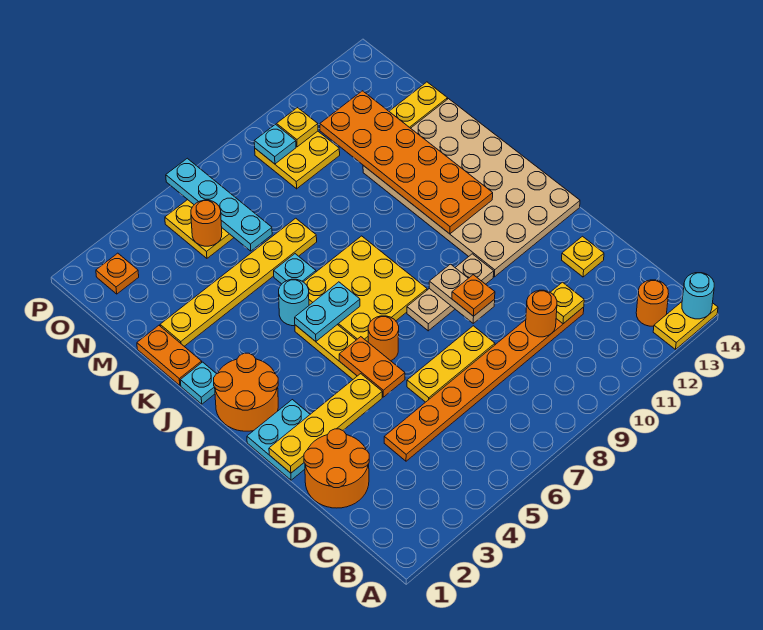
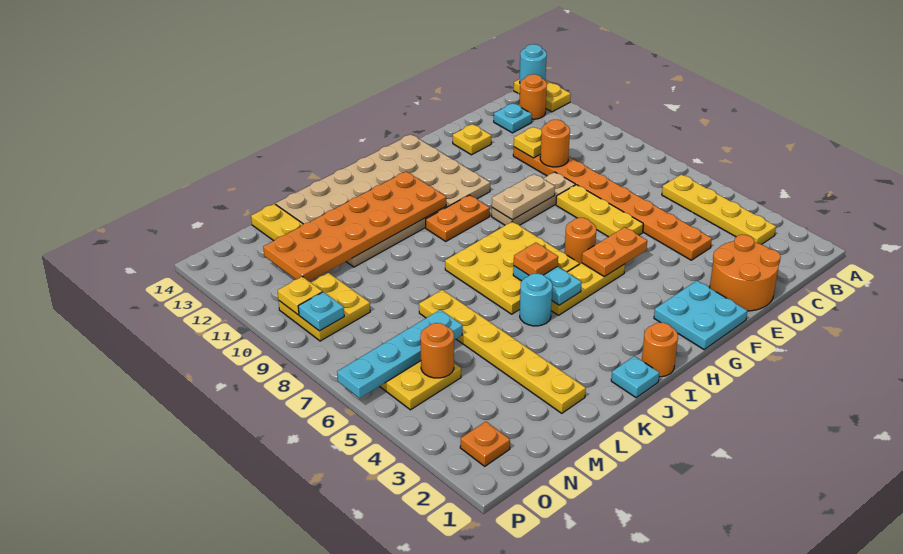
yellow 1x4 plate [269,374,382,473] -> yellow 1x4 plate moved to [662,174,776,244]
orange 1x1 plate [452,275,495,316] -> orange 1x1 plate moved to [514,243,558,275]
tan 1x3 plate [407,254,494,331] -> tan 1x3 plate turned to [492,172,575,225]
orange 2x2 round brick [214,353,278,431] -> orange 1x1 round brick [642,323,678,377]
orange 1x2 plate [137,326,202,385] -> orange 1x2 plate moved to [426,195,490,241]
cyan 1x1 plate [274,254,316,284] -> cyan 1x1 plate moved to [494,103,532,133]

